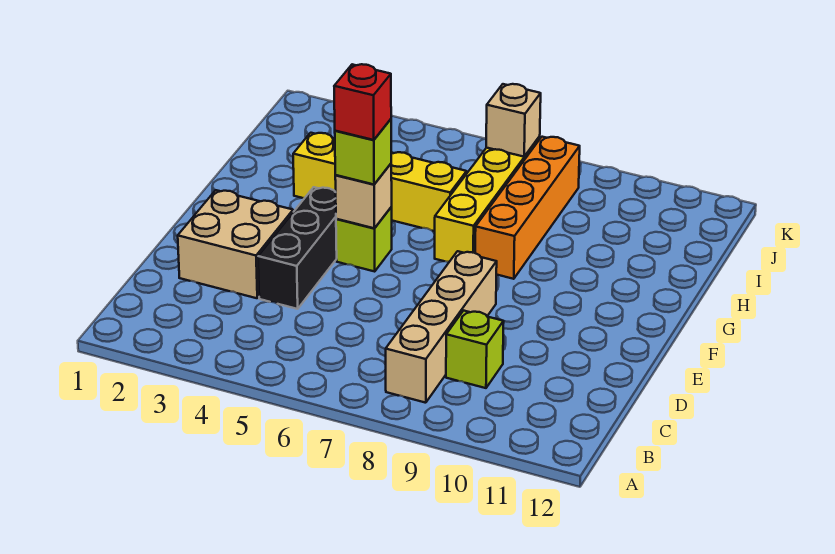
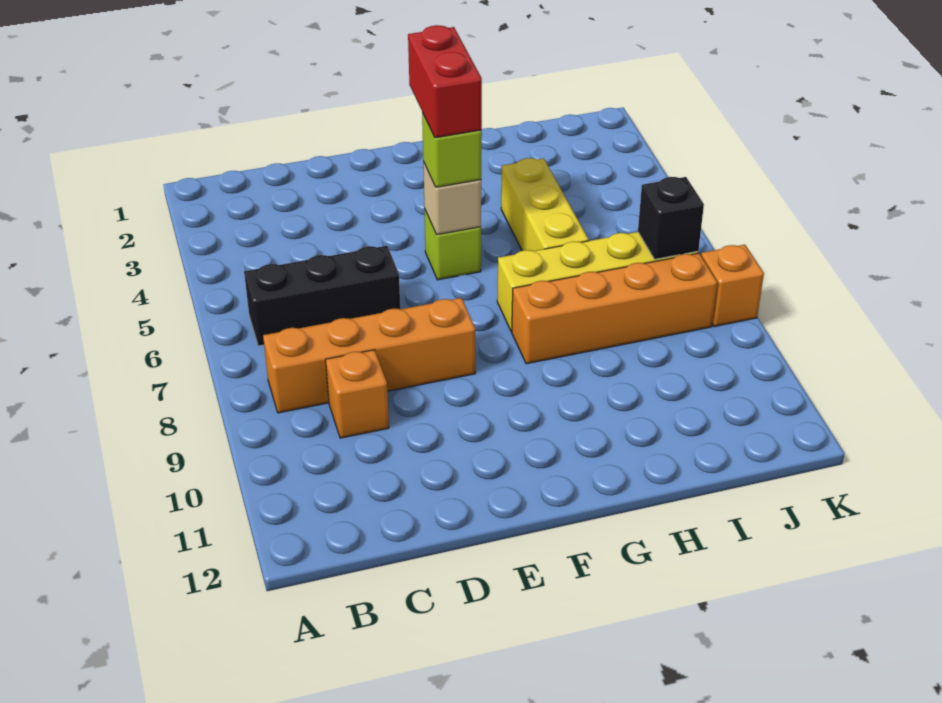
tan 1x4 brick [386,251,497,403] -> orange 1x4 brick [263,298,475,413]
lime 1x1 brick [446,311,504,388] -> orange 1x1 brick [326,350,389,438]
tan 2x2 brick [178,190,293,298] -> none
black 1x3 brick [258,187,337,309] -> black 1x3 brick moved to [244,246,400,346]
red 1x1 brick [334,64,391,140] -> red 1x2 brick [408,25,482,138]
yellow 1x4 brick [293,133,467,231] -> yellow 1x3 brick [501,158,589,251]
tan 1x1 brick [486,84,541,157] -> black 1x1 brick [638,177,704,259]
none -> orange 1x1 brick [701,245,764,326]

